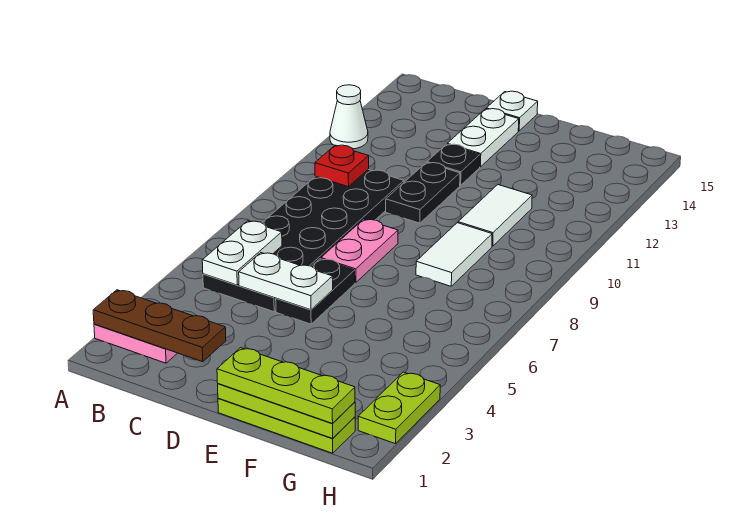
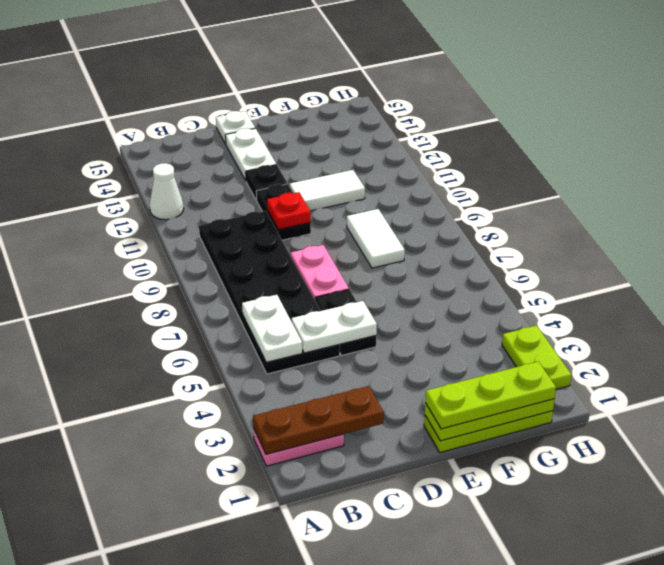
red 1x1 plate [315,145,369,187] -> red 1x1 plate moved to [267,192,311,230]
white 1x2 tile [458,185,532,246] -> white 1x2 tile turned to [290,170,365,211]

